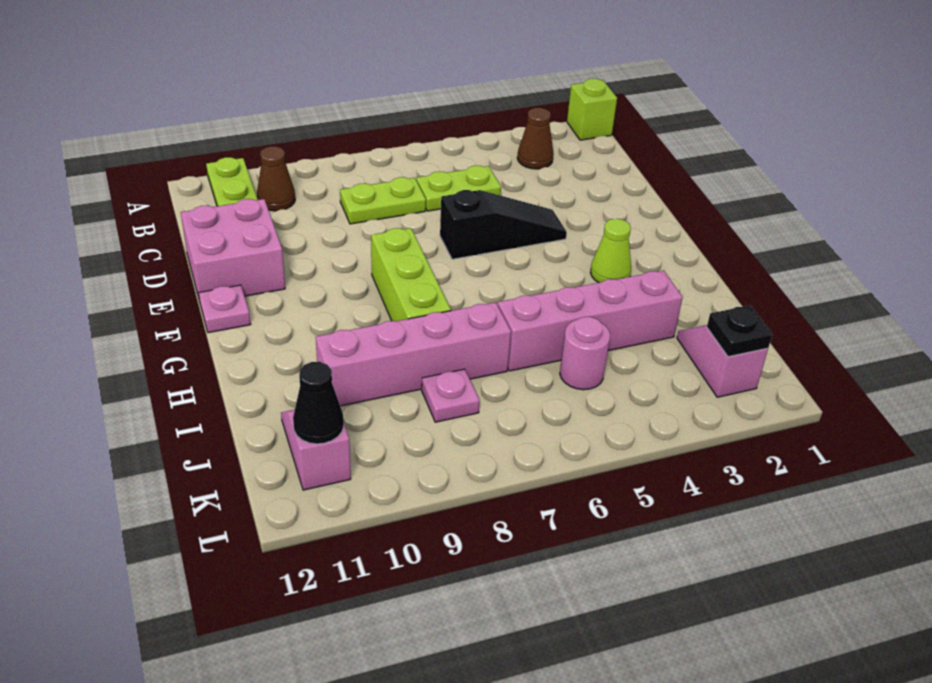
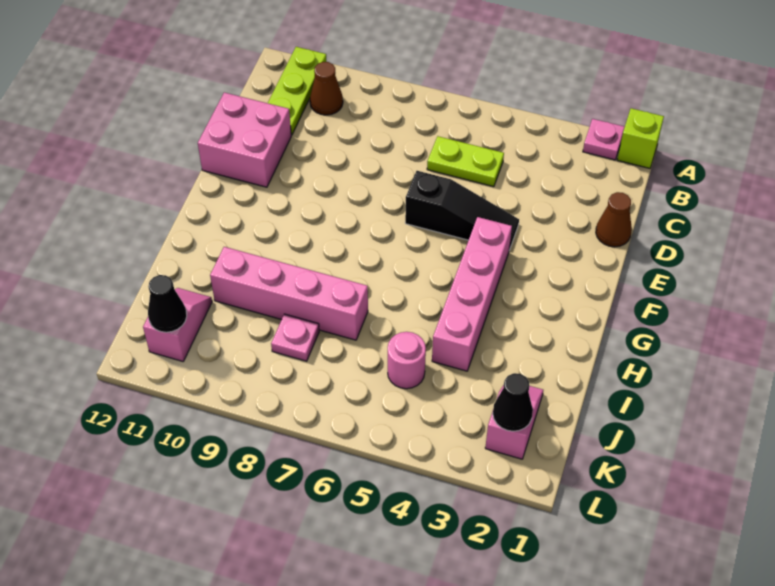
brown 1x1 cone [517,108,553,169] -> brown 1x1 cone moved to [596,192,632,247]
lime 1x2 plate [340,177,426,224] -> none
lime 1x3 brick [371,228,451,321] -> none
pink 1x1 plate [199,285,251,333] -> pink 1x1 plate moved to [583,119,625,160]
lime 1x1 cone [590,219,631,283] -> none
pink 1x4 brick [498,270,683,371] -> pink 1x4 brick turned to [432,217,512,371]
black 1x1 plate [707,305,772,357] -> black 1x1 cone [493,373,533,431]

